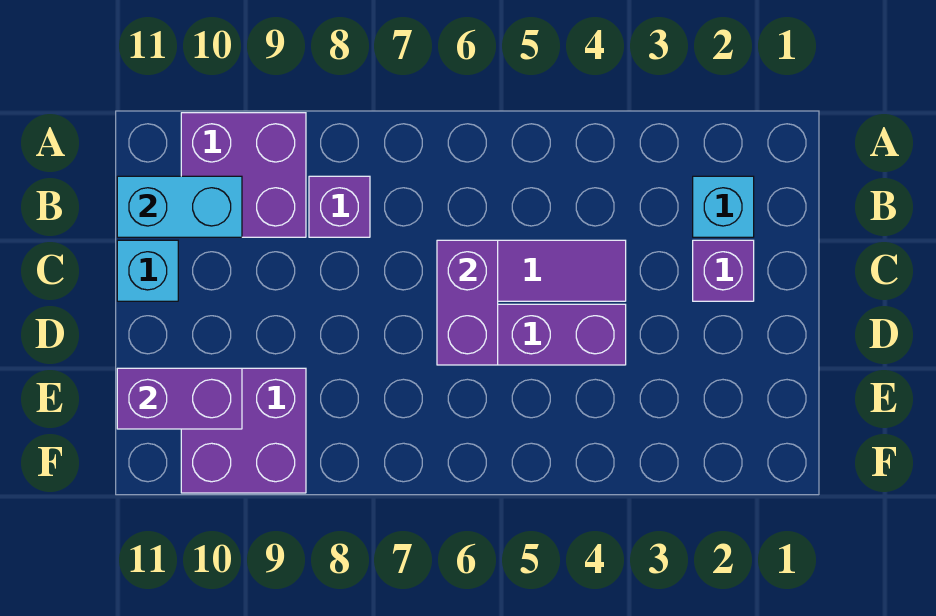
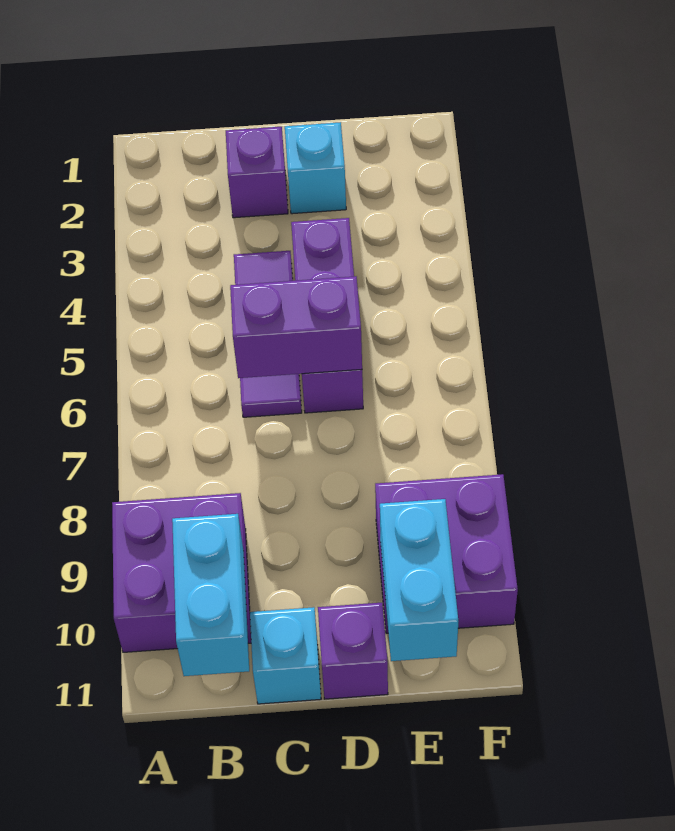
cyan 1x1 brick [693,176,754,237] -> cyan 1x1 brick moved to [285,122,346,214]
purple 1x1 brick [309,176,370,237] -> purple 1x1 brick moved to [318,603,388,699]
purple 1x2 brick [117,368,242,429] -> cyan 1x2 brick [380,499,458,661]

